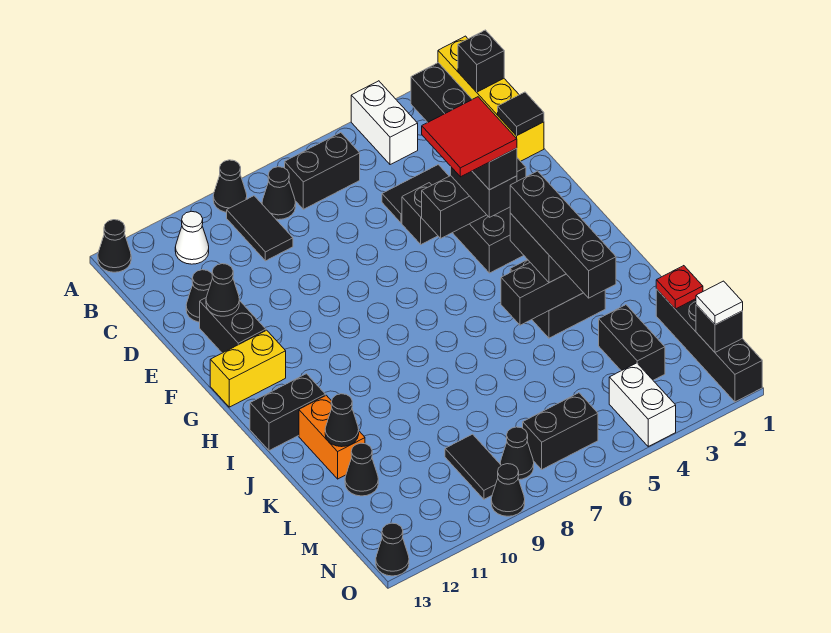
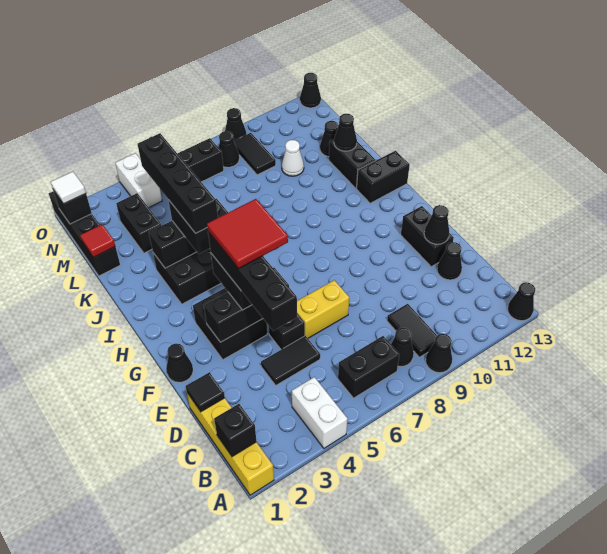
white 1x1 cone [175,211,209,264] -> white 1x1 cone moved to [282,140,304,176]
none -> black 1x1 cone [166,344,193,382]
yellow 1x2 brick [210,330,286,407] -> yellow 1x2 brick moved to [297,280,349,338]
orange 1x2 brick [299,395,365,479] -> black 1x2 brick [329,139,376,188]
red 1x1 plate [656,266,703,309] -> red 1x1 tile [80,225,115,258]

